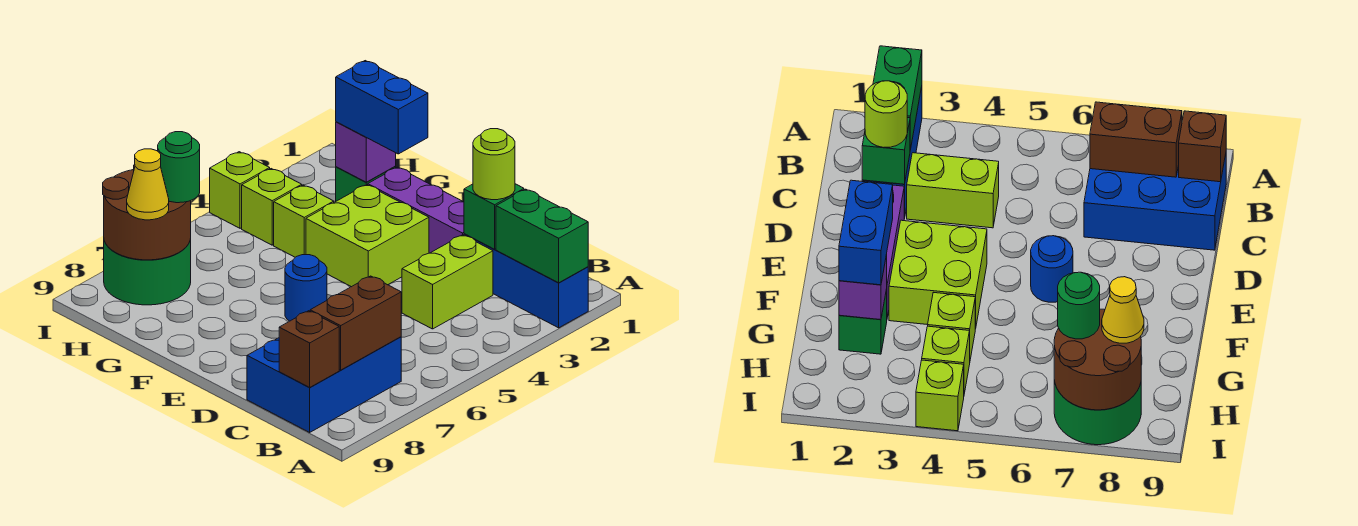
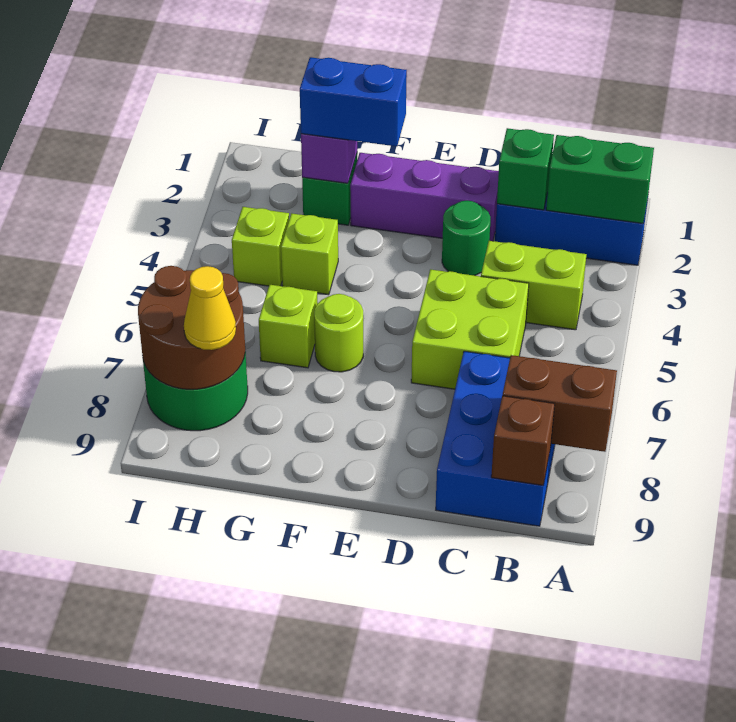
brown 1x2 brick [310,276,401,370] -> brown 1x2 brick turned to [503,355,617,452]
lime 1x1 round brick [473,129,515,200] -> lime 1x1 round brick moved to [314,294,363,372]
lime 1x2 brick [402,235,493,329] -> lime 1x2 brick turned to [481,241,586,330]
lime 2x2 brick [306,185,429,287] -> lime 2x2 brick moved to [411,269,529,389]
blue 1x1 round brick [285,255,327,321] -> none
green 1x1 round brick [158,132,200,203] -> green 1x1 round brick moved to [442,201,490,276]
lime 1x1 brick [210,152,270,228] -> lime 1x1 brick moved to [259,285,318,368]

